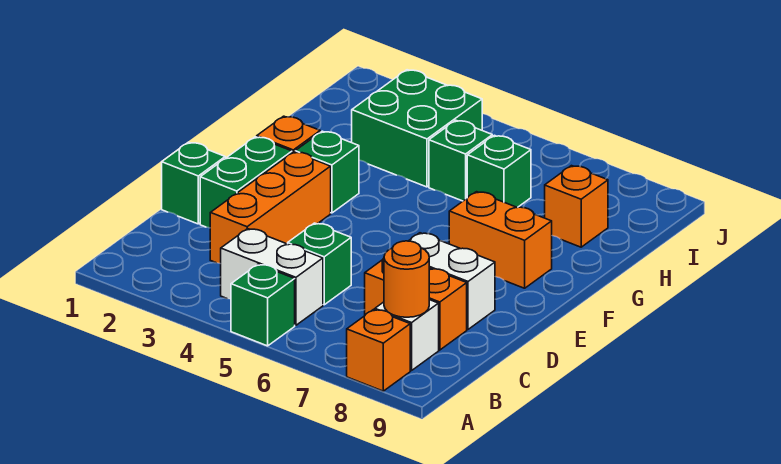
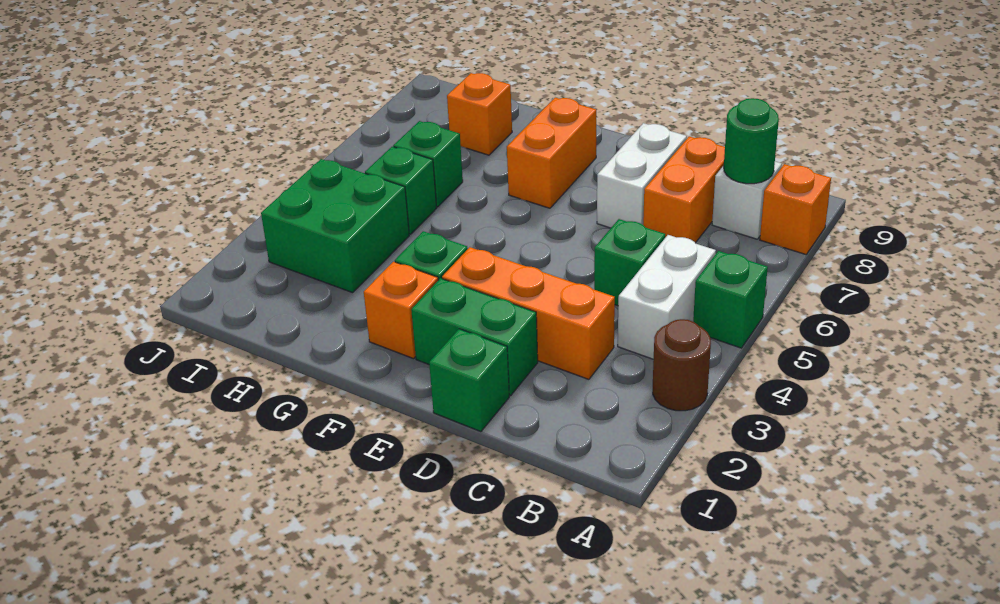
none -> brown 1x1 round brick [653,319,711,411]
orange 1x1 round brick [384,241,429,317] -> green 1x1 round brick [724,98,779,184]

